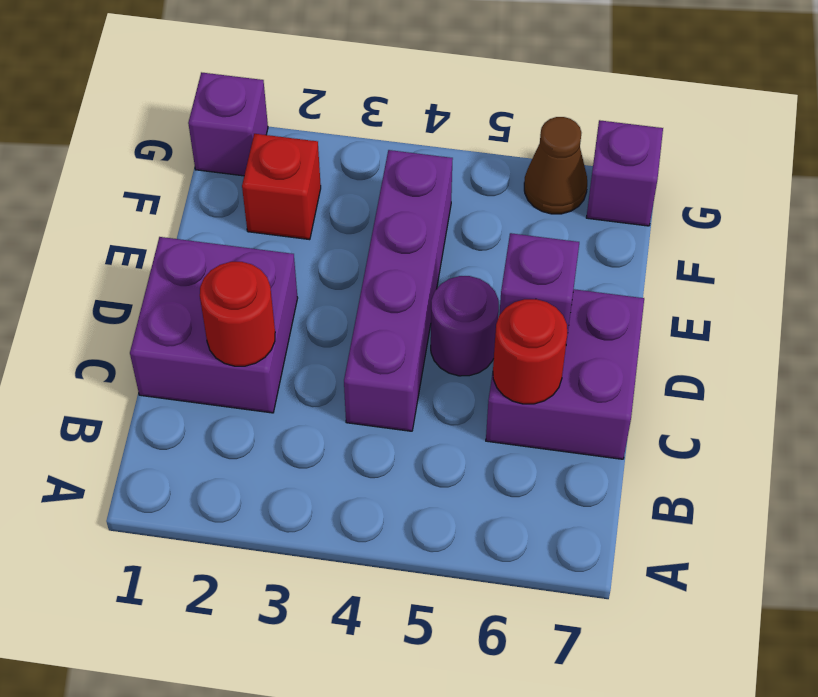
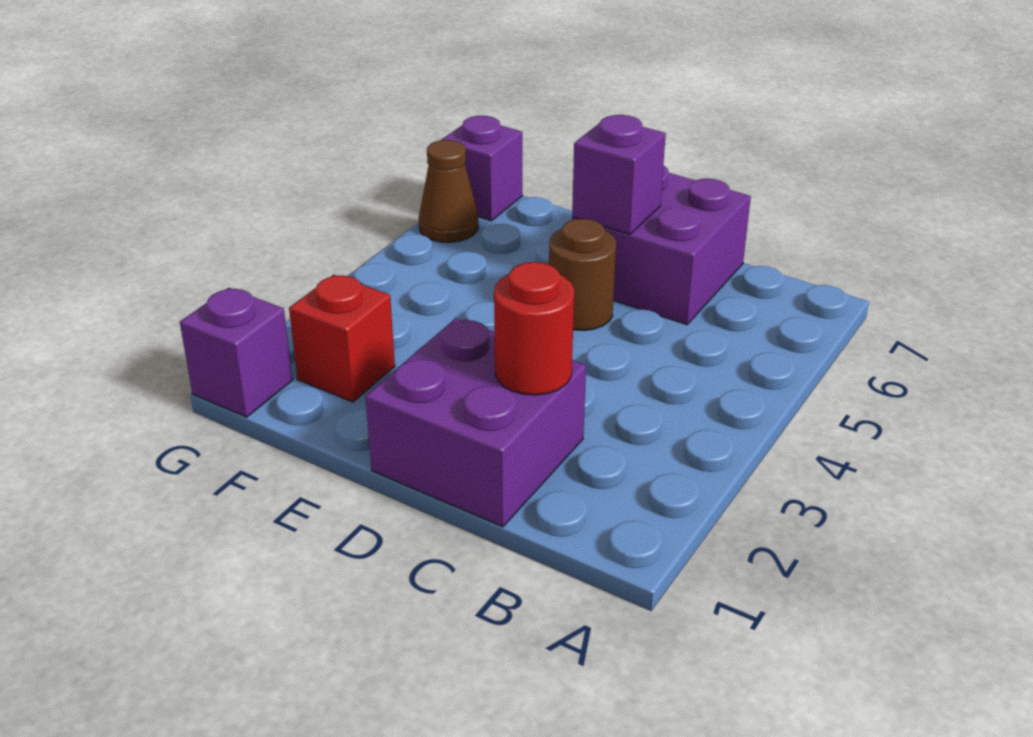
purple 1x4 brick [344,150,453,431] -> none
red 1x1 round brick [493,299,567,404] -> none
purple 1x1 round brick [431,276,499,376] -> brown 1x1 round brick [549,219,616,330]

